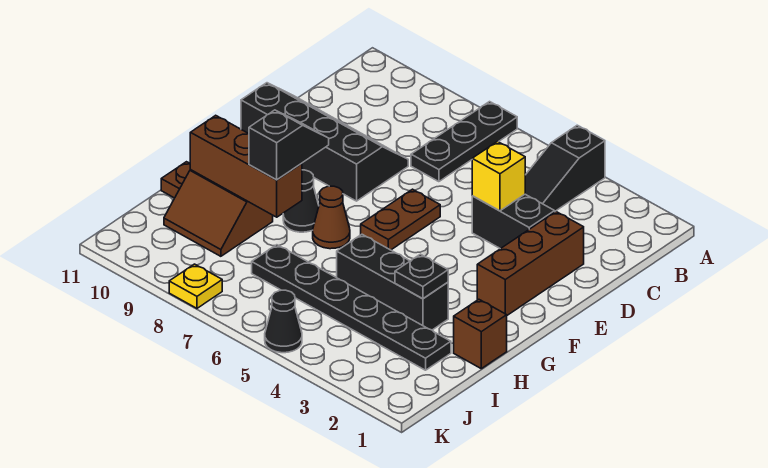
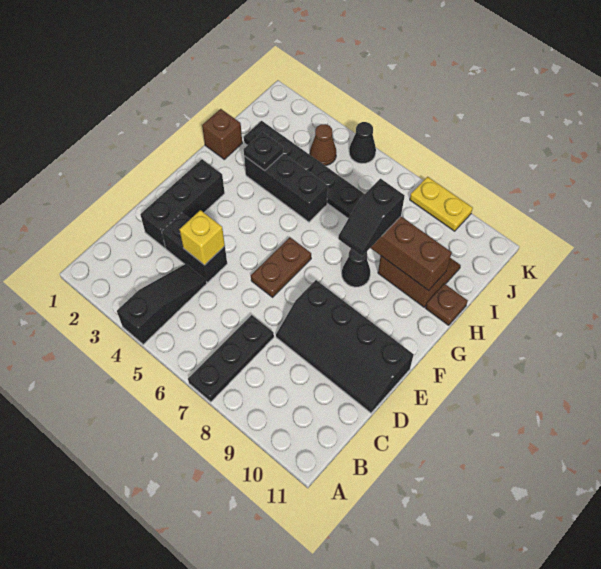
brown 1x3 brick [477,212,584,315] -> black 1x3 brick [140,159,225,248]
brown 1x1 cone [313,186,350,249] -> brown 1x1 cone moved to [310,124,336,166]
yellow 1x1 plate [169,264,222,308] -> yellow 1x2 plate [410,177,473,231]

